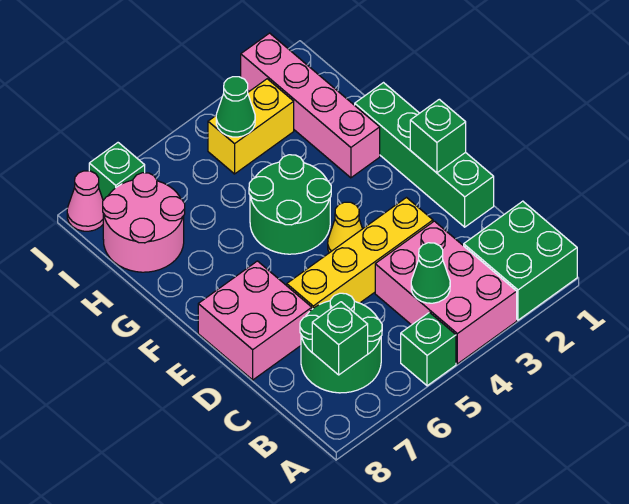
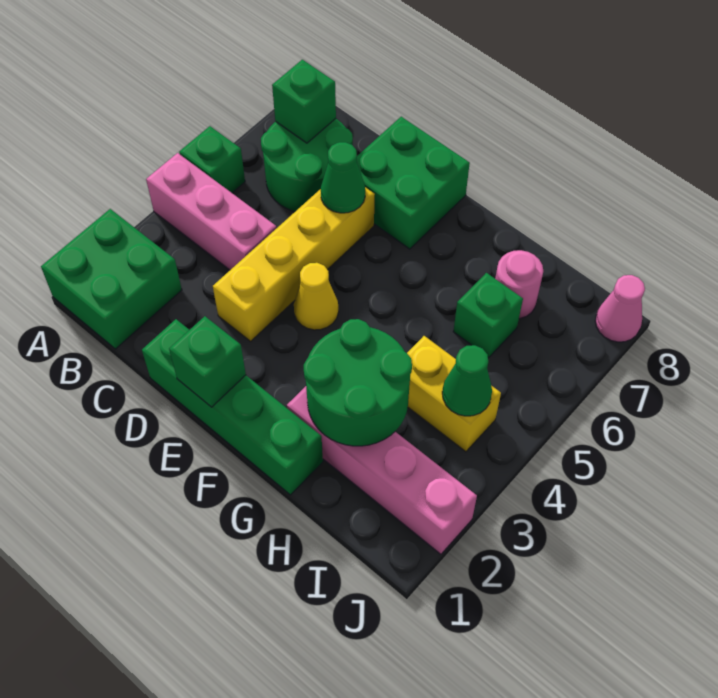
pink 2x3 brick [375,221,517,364] -> pink 1x3 brick [146,153,277,270]
green 1x1 cone [411,243,450,303] -> green 1x1 cone moved to [321,142,365,213]
pink 2x2 brick [198,261,312,380] -> green 2x2 brick [357,117,470,249]
green 2x2 round brick [249,155,331,254] -> green 2x2 round brick moved to [304,319,412,446]
pink 2x2 round brick [103,173,185,272] -> pink 1x1 round brick [495,250,543,319]
yellow 1x2 brick [208,79,294,174] -> yellow 1x2 brick turned to [407,336,501,452]
green 1x1 brick [89,143,145,200] -> green 1x1 brick moved to [453,273,523,358]

